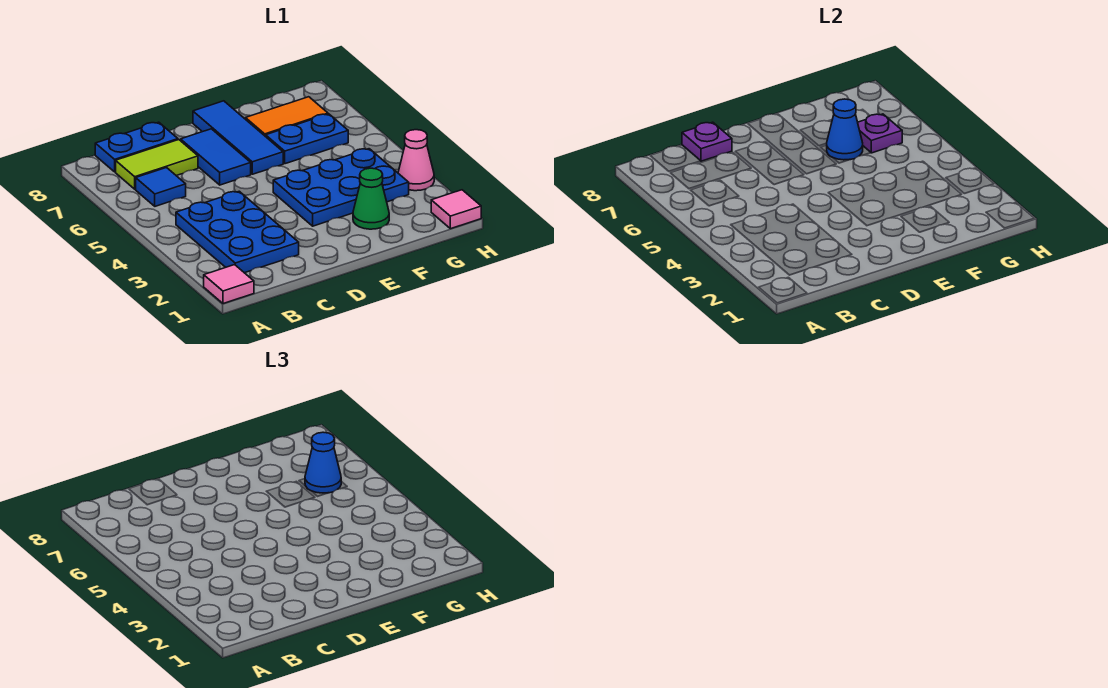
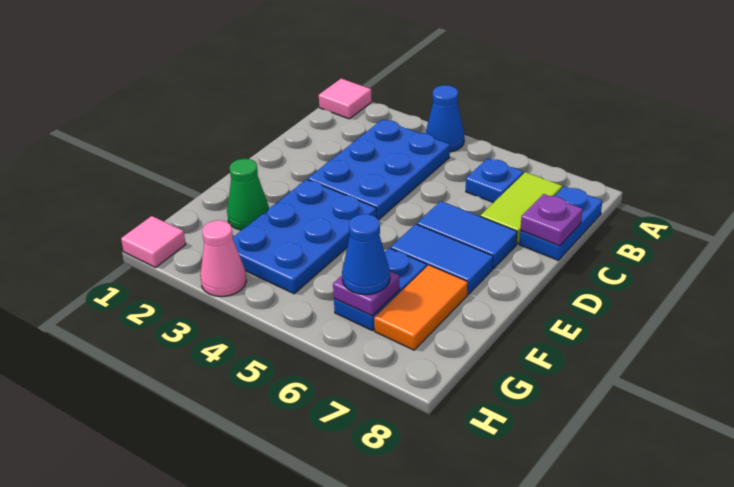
blue 2x3 plate [176,191,299,273] -> blue 2x3 plate turned to [308,120,450,220]
blue 1x1 tile [136,168,186,206] -> blue 1x1 plate [466,158,523,203]
blue 1x3 tile [193,101,283,174] -> blue 1x2 tile [391,224,493,294]
blue 1x1 cone [826,99,863,160] -> blue 1x1 cone moved to [426,85,464,152]

